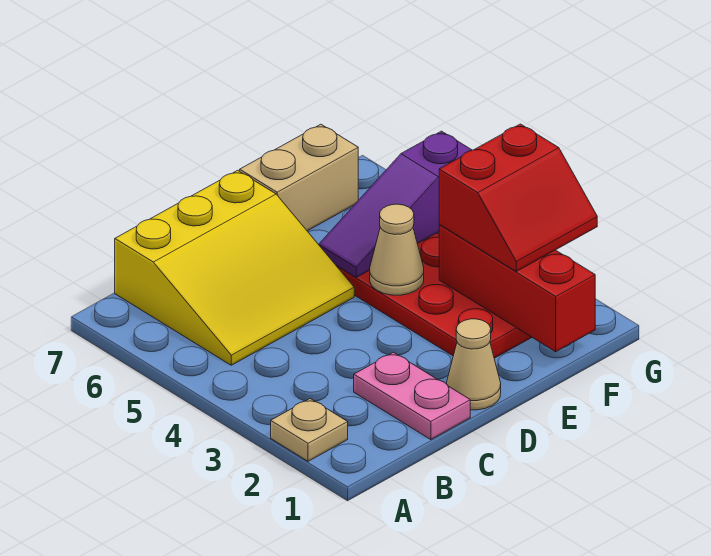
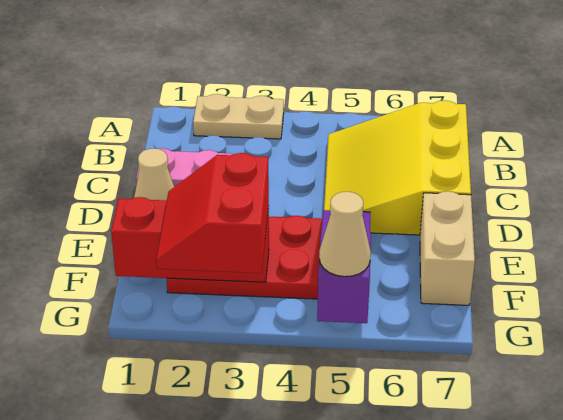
tan 1x1 plate [271,399,348,461] -> tan 1x2 plate [193,94,284,139]
tan 1x1 cone [370,204,424,295] -> tan 1x1 cone moved to [319,192,371,277]

